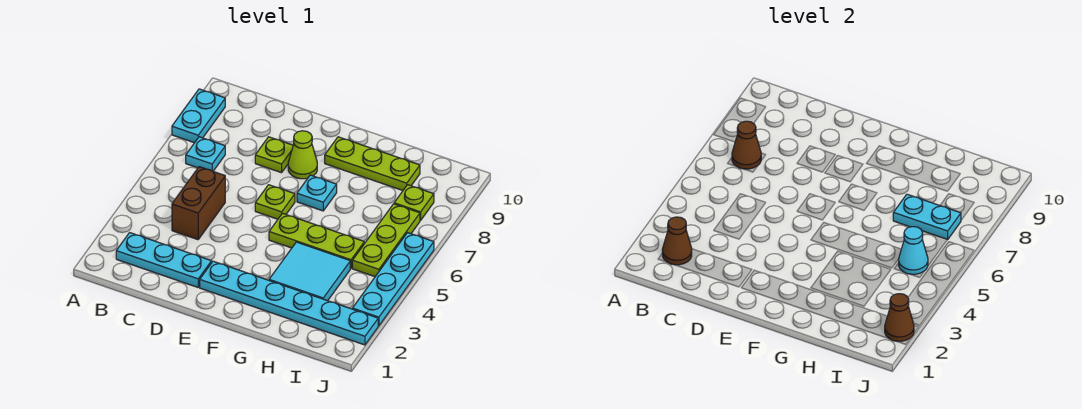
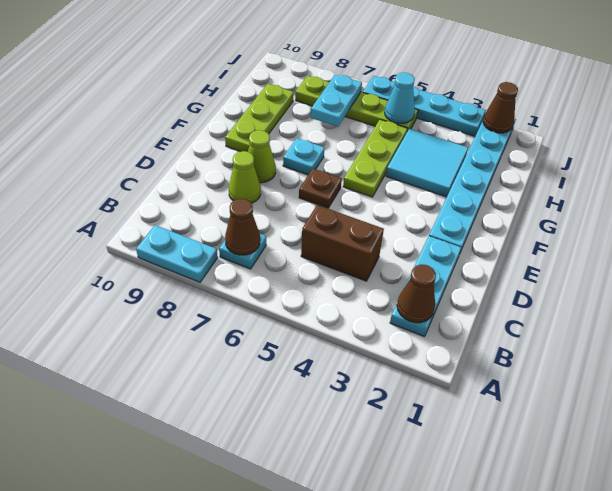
lime 1x1 plate [255,137,293,173] -> lime 1x1 cone [229,151,261,203]
lime 1x1 plate [255,185,295,219] -> brown 1x1 plate [299,169,342,208]

